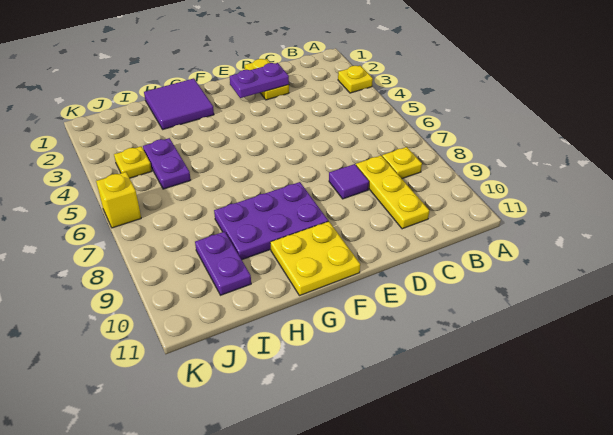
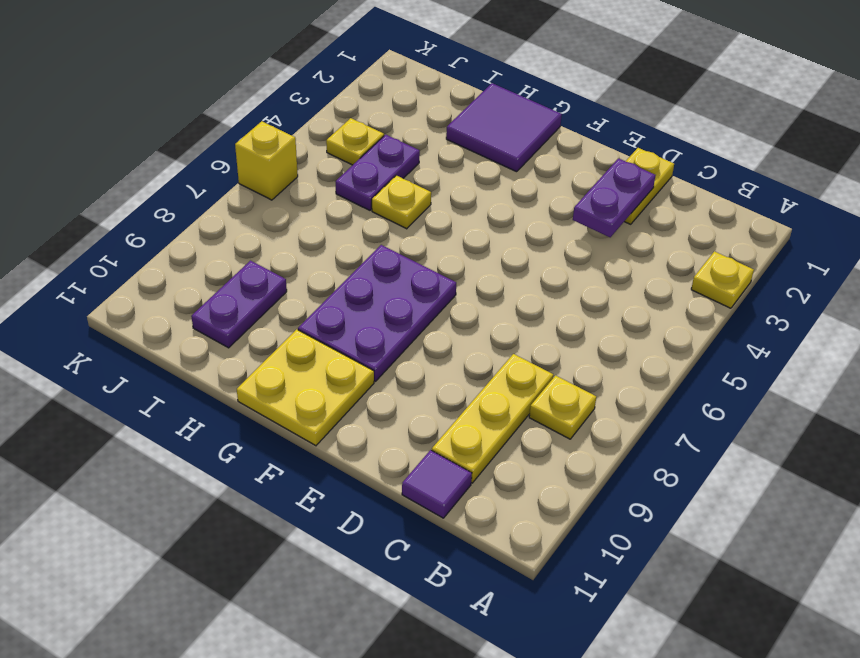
purple 1x2 plate [230,63,289,98] -> purple 1x2 plate turned to [573,158,656,237]
purple 1x1 tile [329,164,369,199] -> purple 1x1 tile moved to [402,450,472,518]
purple 2x3 plate [214,182,328,260] -> purple 2x3 plate turned to [298,245,456,381]
none -> yellow 1x1 plate [372,175,431,229]

